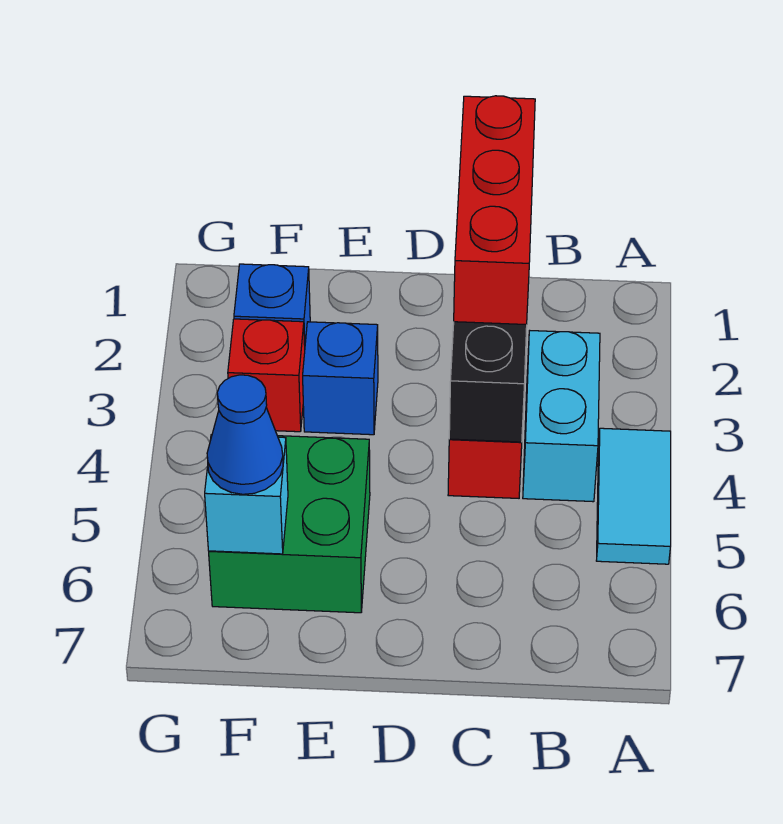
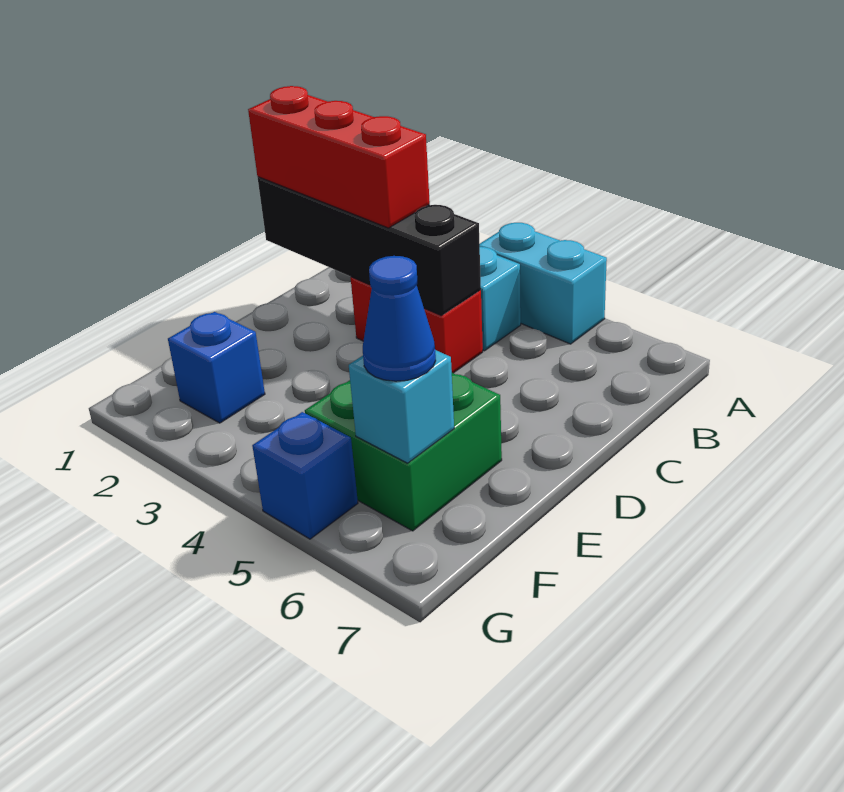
cyan 1x2 tile [596,428,671,564] -> cyan 1x2 brick [480,223,607,344]
blue 1x1 brick [303,322,378,435] -> blue 1x1 brick moved to [252,412,358,539]
red 1x1 brick [228,319,305,432] -> none

